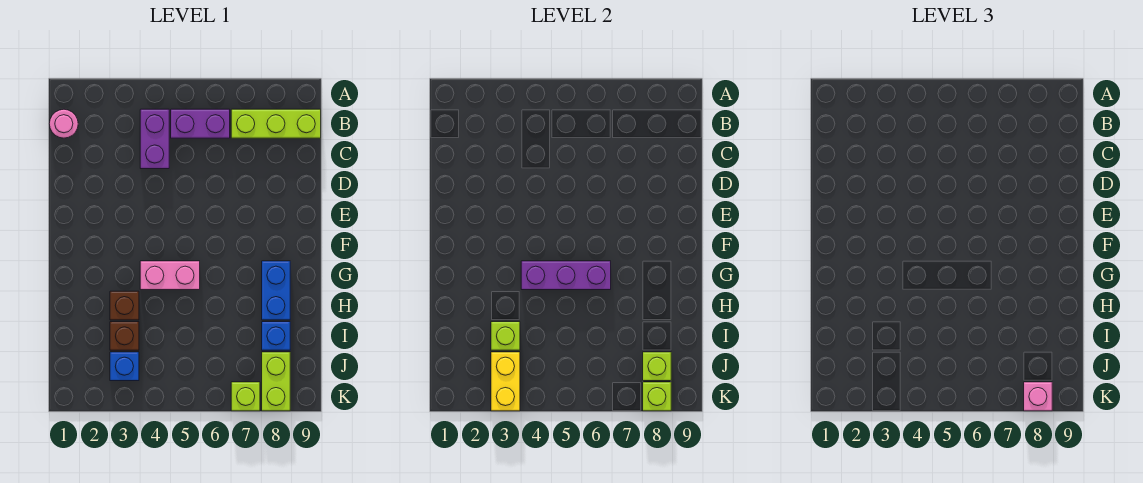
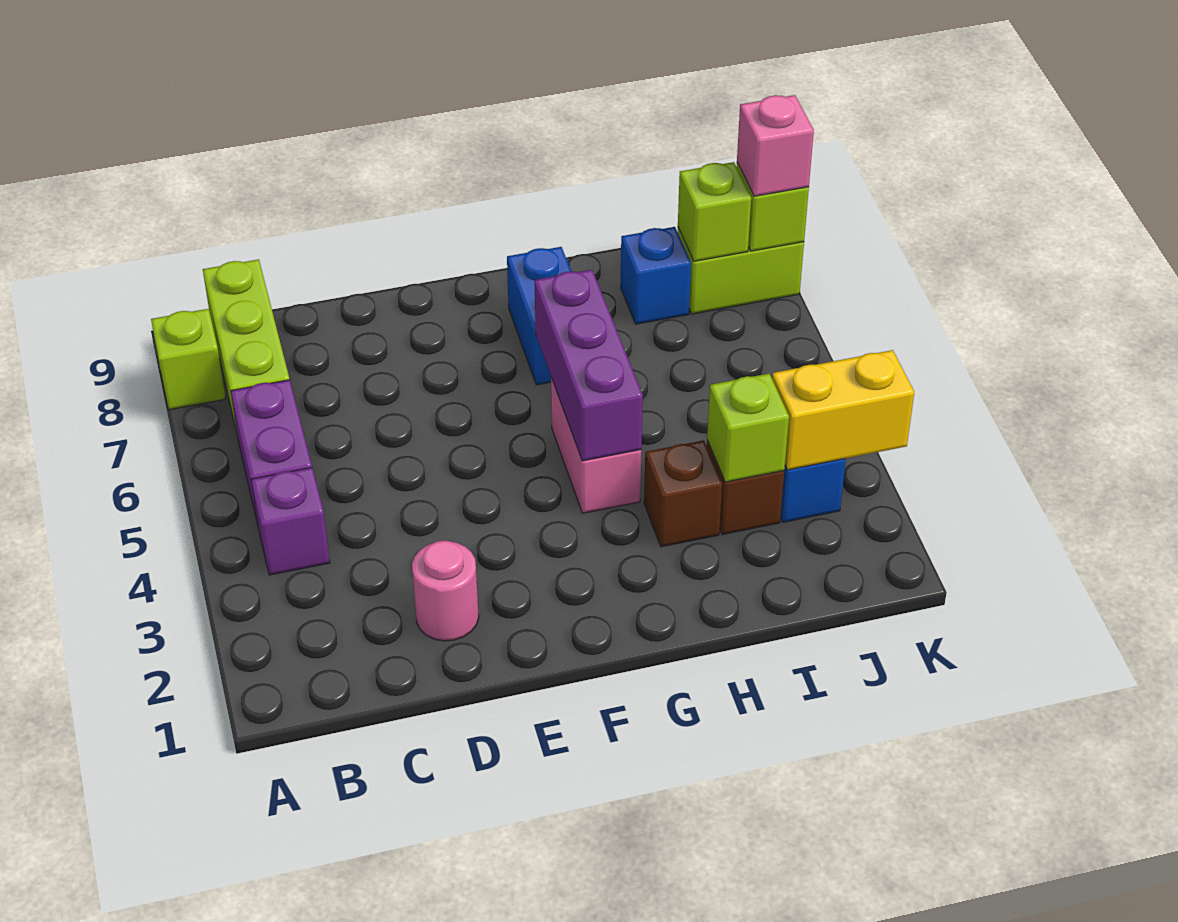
pink 1x1 round brick [49,109,78,138] -> pink 1x1 round brick moved to [412,540,479,641]
purple 1x2 brick [140,109,169,169] -> purple 1x1 brick [251,468,330,575]
blue 1x2 brick [262,261,290,320] -> blue 1x2 brick turned to [507,247,571,385]
lime 1x1 brick [231,382,260,411] -> lime 1x1 brick moved to [151,309,226,410]

